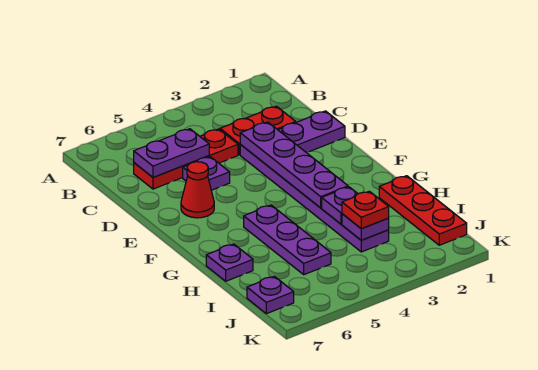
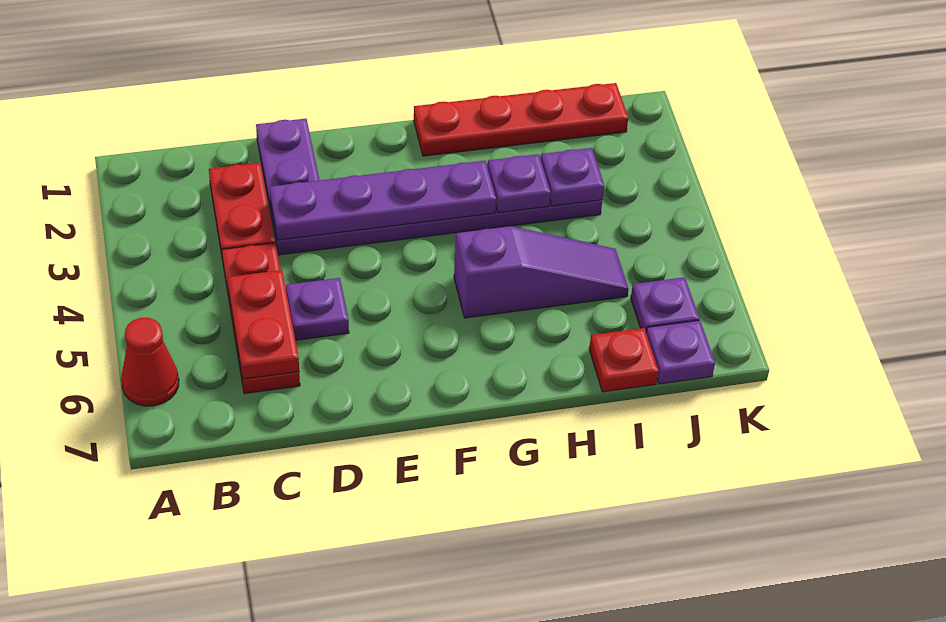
purple 1x2 plate [134,129,209,178] -> red 1x2 plate [227,270,299,379]
red 1x1 cone [181,162,214,218] -> red 1x1 cone moved to [121,317,179,406]
purple 1x3 plate [244,205,331,275] -> purple 1x3 slope [454,226,628,318]
red 1x3 plate [379,176,467,245] -> red 1x4 plate [414,83,628,156]
purple 1x1 plate [206,244,253,281] -> purple 1x1 plate moved to [631,277,699,332]
red 1x1 plate [342,191,389,229] -> red 1x1 plate moved to [589,328,658,392]

